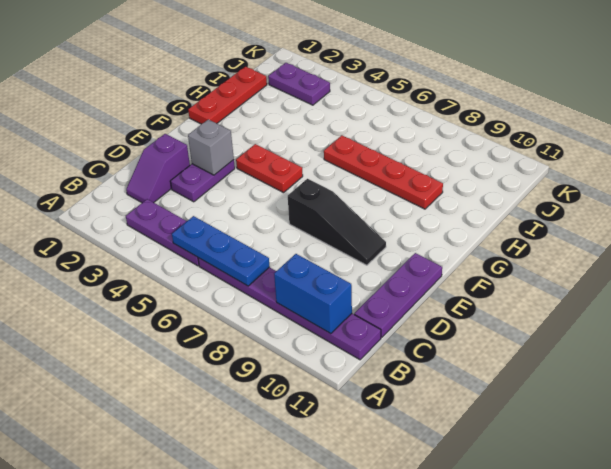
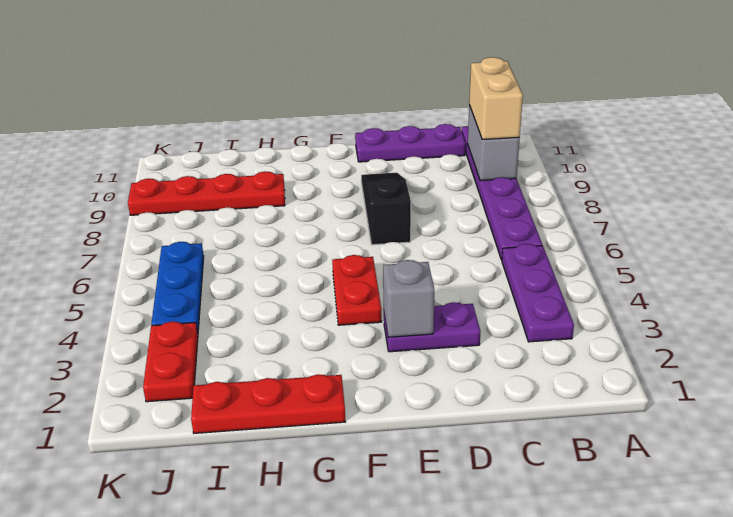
blue 1x3 plate [172,216,270,286] -> blue 1x3 plate moved to [151,242,204,333]
blue 1x2 brick [274,254,352,334] -> grey 1x2 brick [468,105,520,181]
none -> tan 1x2 brick [469,57,523,140]
purple 1x2 slope [126,134,190,203] -> none
red 1x4 plate [324,135,443,209] -> red 1x4 plate turned to [128,171,285,215]
purple 1x2 plate [268,63,330,105] -> red 1x2 plate [143,322,198,402]

